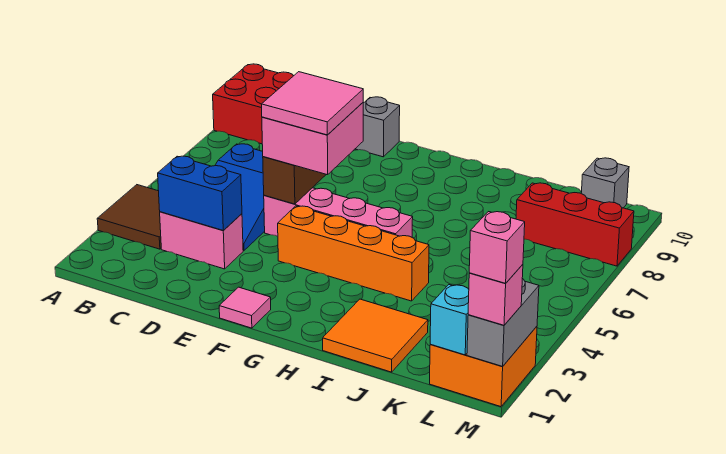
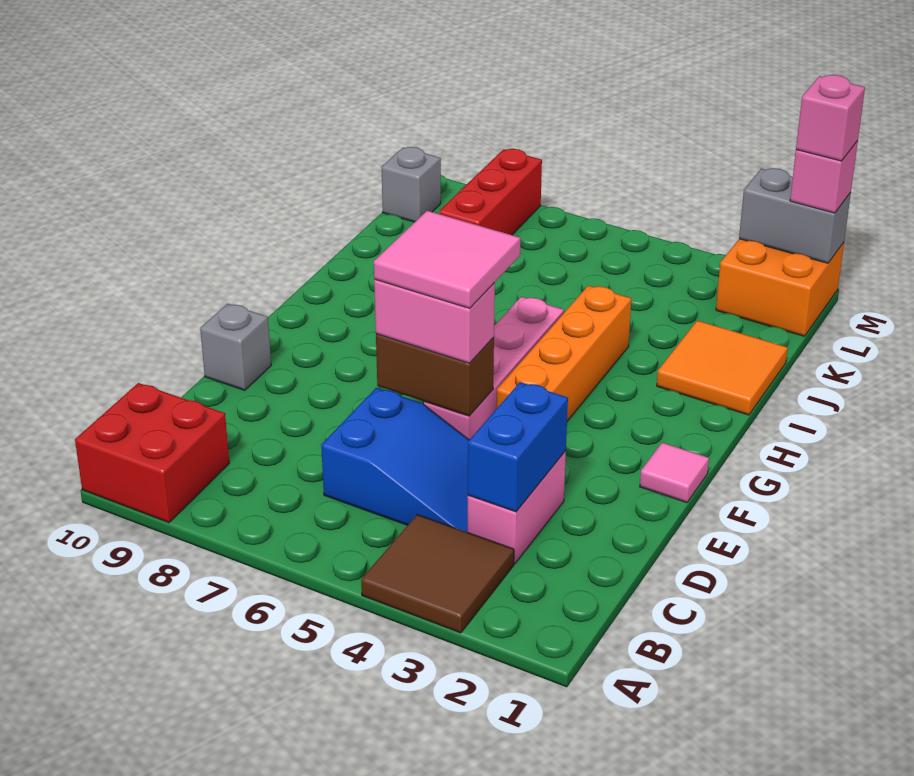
pink 2x2 brick [262,103,363,175] -> pink 1x2 brick [374,280,495,363]
cyan 1x1 brick [430,285,469,355] -> none

